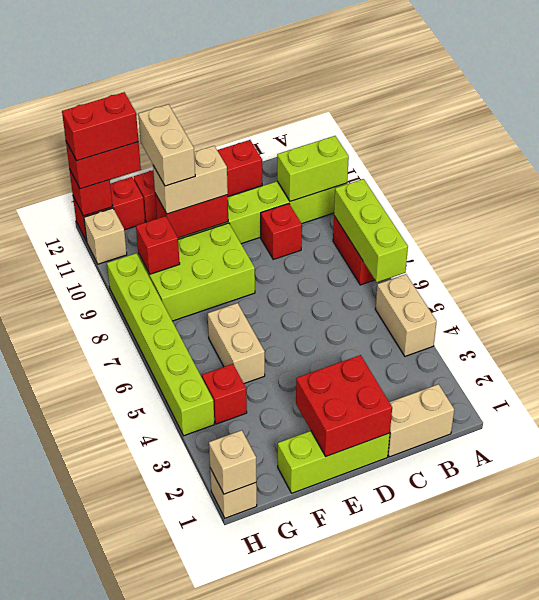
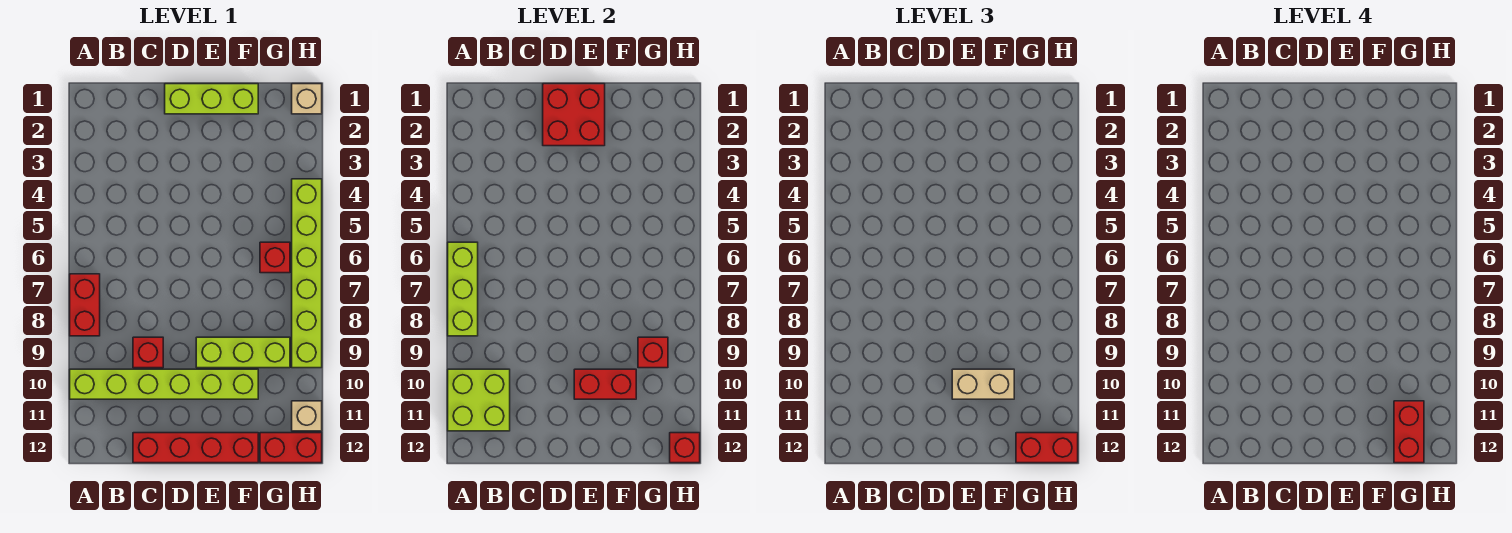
tan 1x2 brick [375,274,437,356] -> none
lime 1x2 brick [277,136,349,201] -> lime 2x2 brick [448,369,510,431]
tan 1x2 brick [388,384,454,457] -> none
lime 2x3 brick [138,223,255,321] -> lime 1x3 brick [196,337,290,368]
tan 1x2 brick [208,303,265,383] -> none
tan 1x2 brick [138,104,195,186] -> none
red 1x1 brick [202,364,247,424] -> red 1x1 brick moved to [260,242,290,273]
red 1x2 brick [62,92,139,161] -> red 1x2 brick turned to [1394,401,1424,463]
tan 1x1 brick [209,430,256,494] -> none

